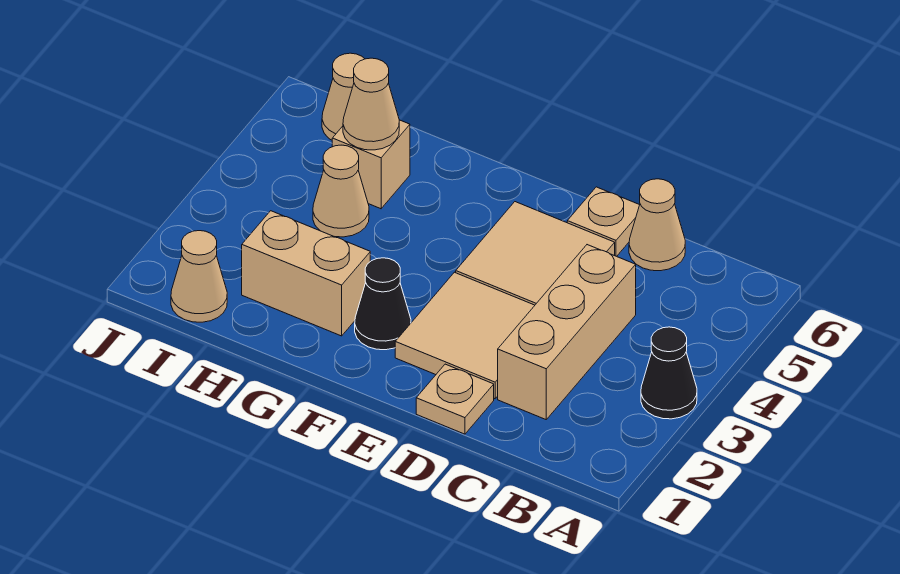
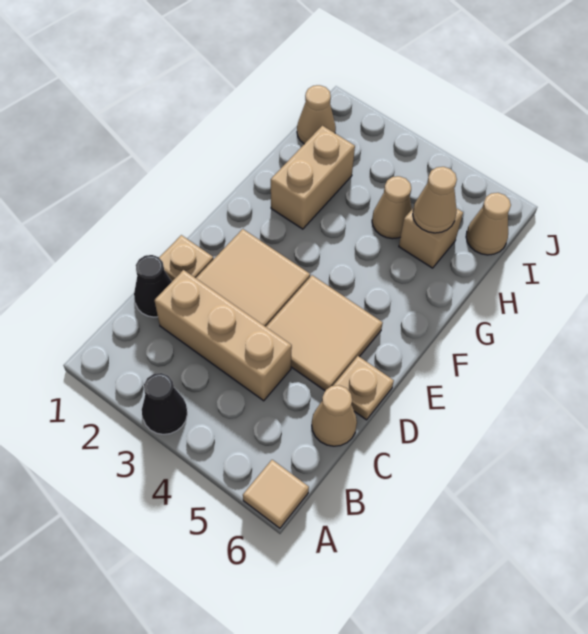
none -> tan 1x1 tile [243,460,309,528]
black 1x1 cone [355,258,411,350] -> black 1x1 cone moved to [134,255,172,317]

